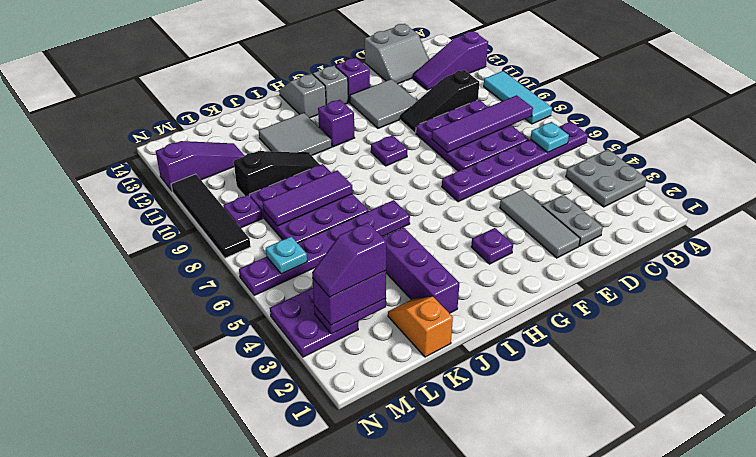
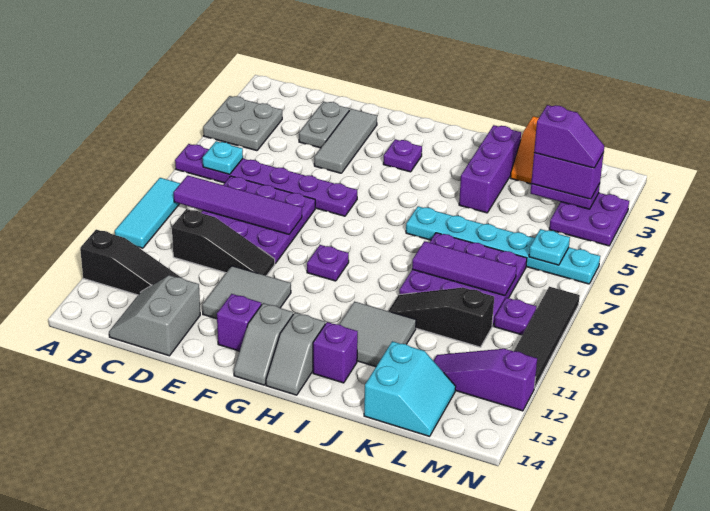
purple 1x3 slope [413,31,488,90] -> black 1x3 slope [80,230,181,295]
grey 2x2 slope [365,24,429,84] -> grey 2x2 slope turned to [109,275,200,356]
purple 1x1 brick [318,100,354,147] -> purple 1x1 brick moved to [313,322,358,383]
purple 1x6 plate [239,200,410,295] -> cyan 1x6 plate [406,206,600,284]
none -> cyan 2x2 slope [364,341,456,436]

